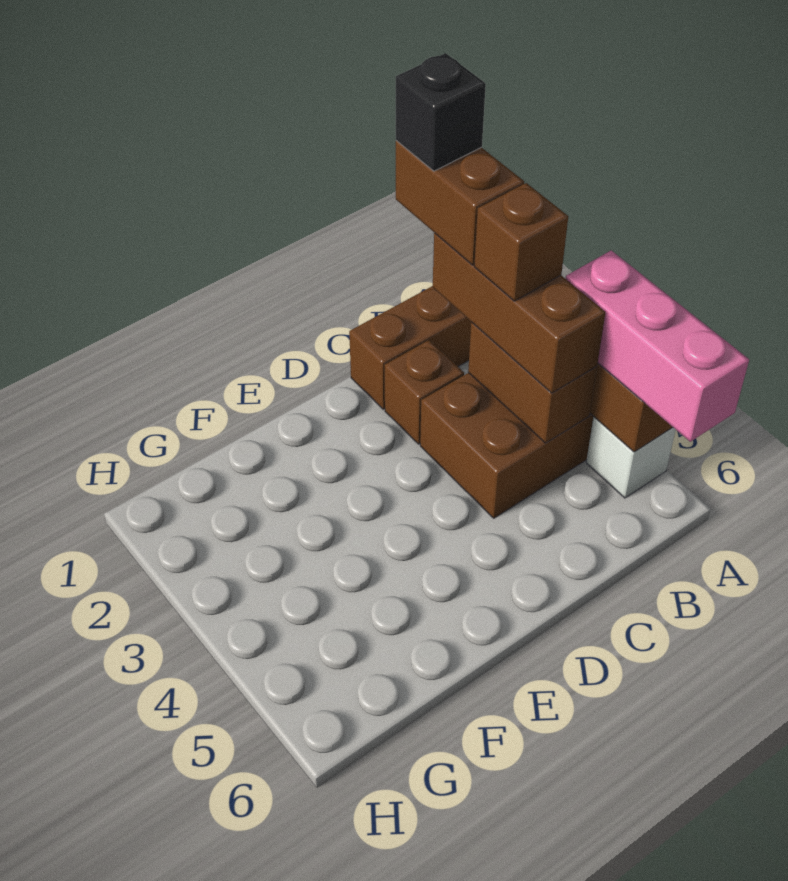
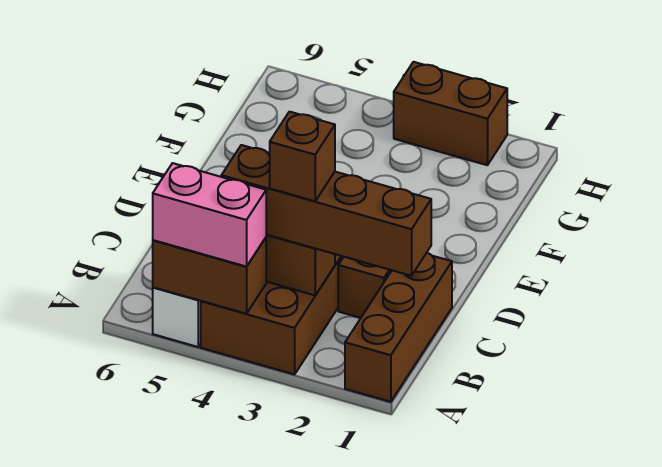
pink 1x3 brick [565,250,749,442] -> pink 1x2 brick [153,163,266,267]
brown 1x2 brick [396,141,524,265] -> brown 1x2 brick moved to [394,62,507,165]
black 1x1 brick [396,53,486,171] -> none
brown 1x3 brick [433,233,606,393] -> brown 1x4 brick [221,145,431,276]

